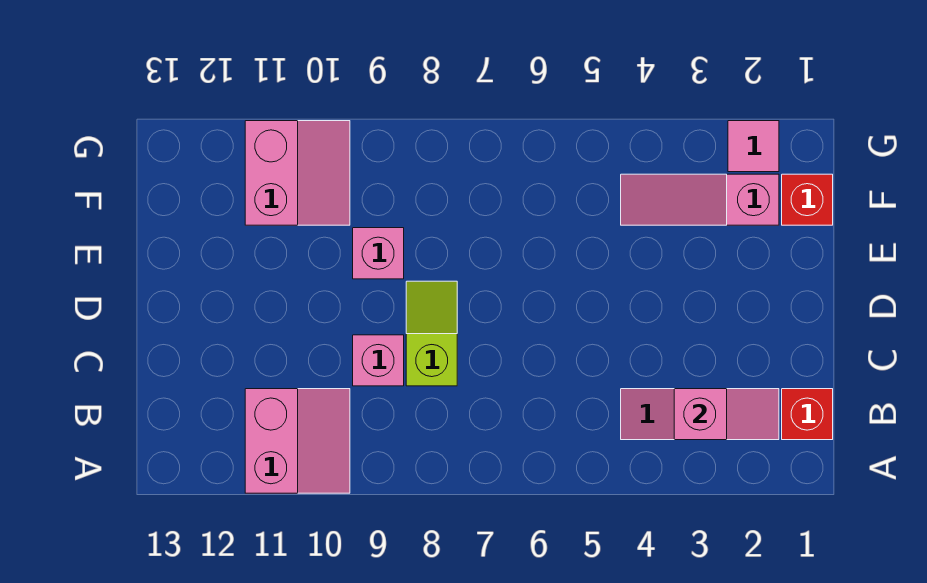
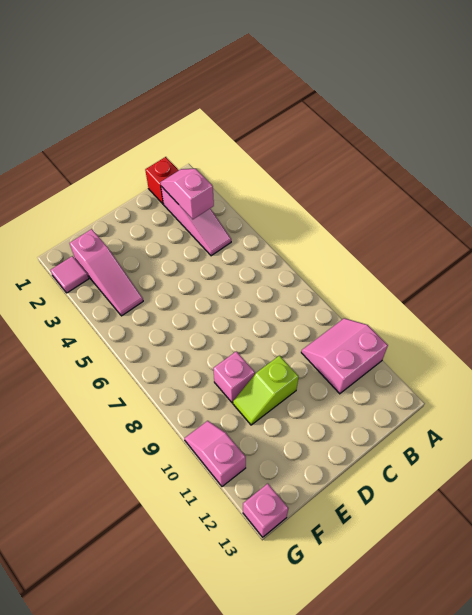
lime 1x2 slope [406,281,457,386] -> lime 1x2 slope moved to [233,356,299,425]
pink 1x1 brick [353,335,404,386] -> pink 1x1 brick moved to [243,484,288,537]
red 1x1 brick [782,174,833,225] -> none
pink 2x2 slope [245,121,350,225] -> pink 1x2 slope [184,421,246,487]

